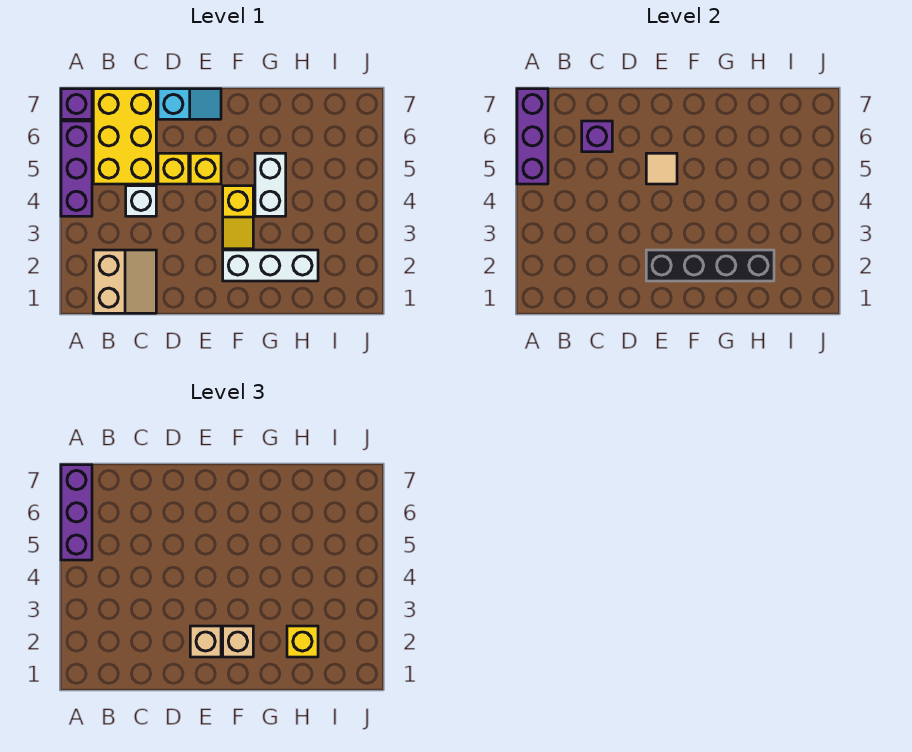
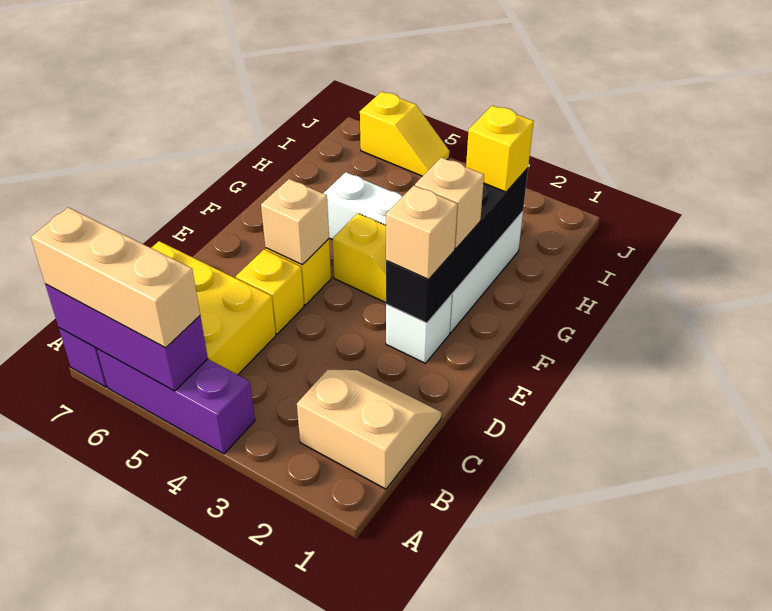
purple 1x3 brick [61,465,92,560] -> tan 1x3 brick [31,207,200,348]
white 1x1 brick [126,186,156,216] -> white 1x1 brick moved to [386,295,452,363]
purple 1x1 brick [582,121,612,152] -> none
cyan 1x2 slope [158,89,221,119] -> none
tan 1x1 tile [646,153,677,184] -> tan 1x1 brick [261,179,329,265]
none -> yellow 1x2 slope [360,92,449,176]

